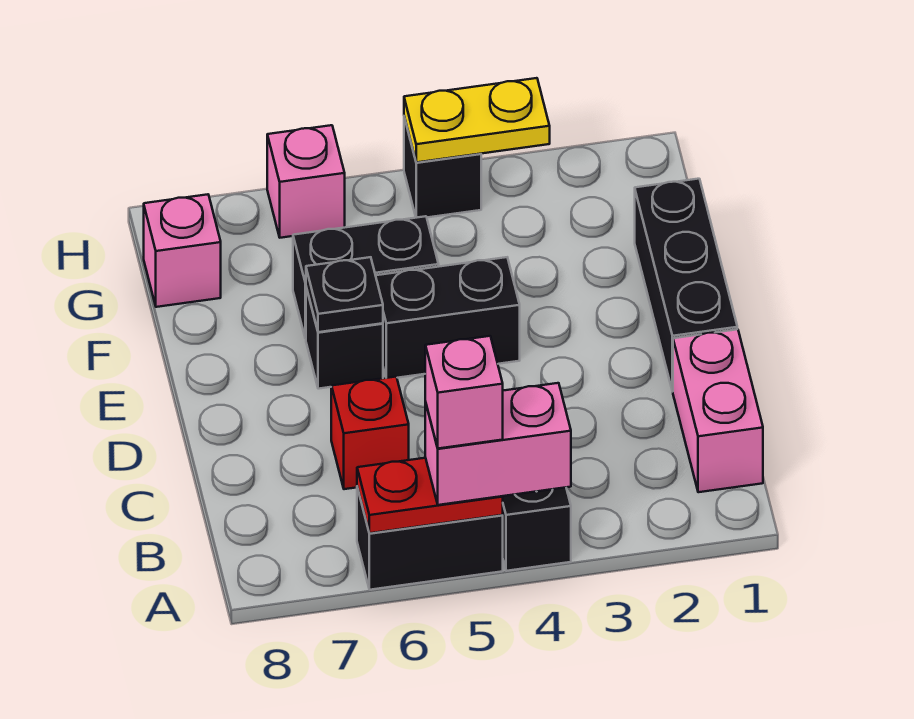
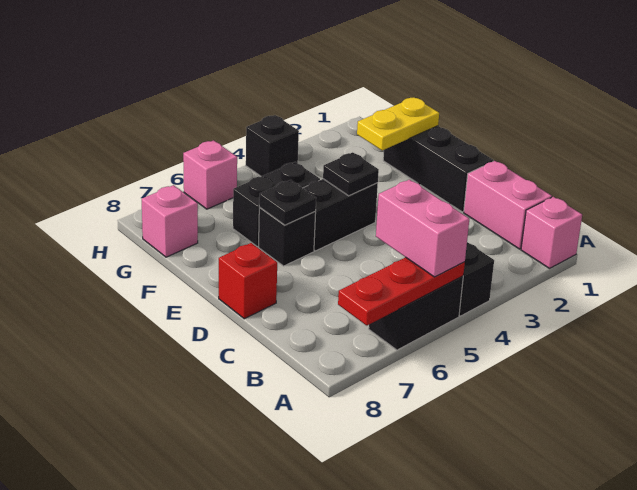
pink 1x2 brick [425,383,571,505] -> pink 1x2 brick turned to [376,180,469,277]
red 1x2 plate [357,458,503,533] -> red 1x3 plate [338,257,465,325]
pink 1x1 brick [425,336,503,449] -> pink 1x1 brick moved to [521,197,582,268]
red 1x1 brick [331,377,409,489] -> red 1x1 brick moved to [219,243,277,319]
none -> black 1x1 plate [323,152,379,196]
yellow 1x2 plate [404,78,550,162] -> yellow 1x2 plate moved to [357,98,439,150]

